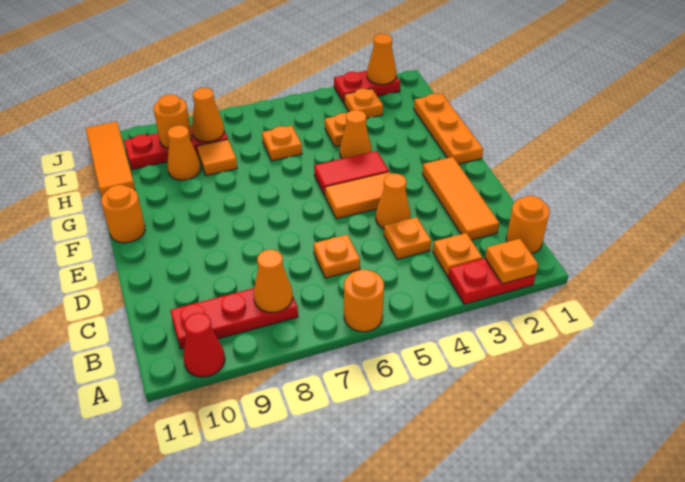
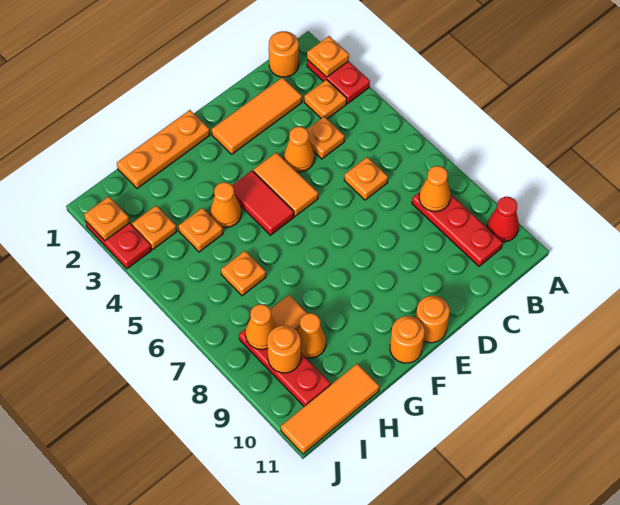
orange 1x1 round brick [344,270,384,332] -> orange 1x1 round brick moved to [416,296,450,343]
orange 1x1 cone [367,34,396,85] -> orange 1x1 plate [84,196,130,241]

